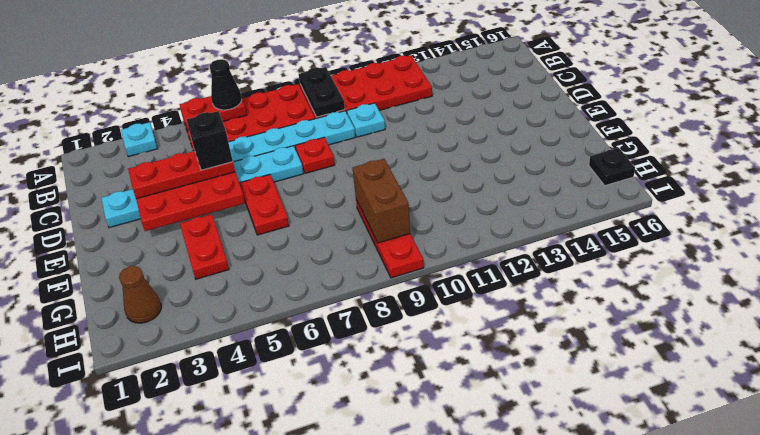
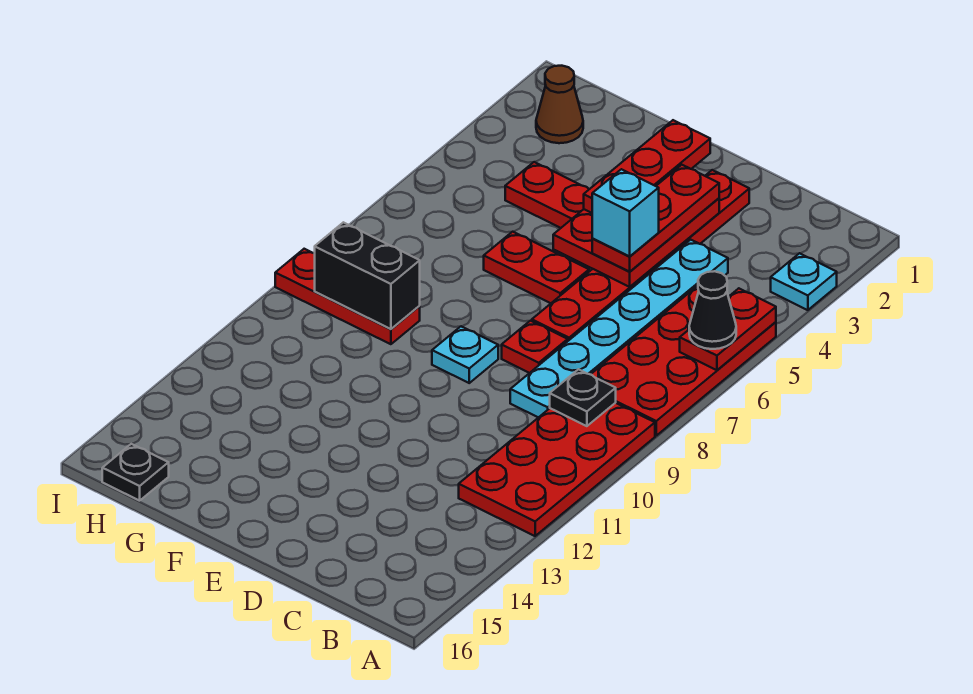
black 1x2 plate [299,67,345,117] -> black 1x1 plate [550,369,616,426]
cyan 1x1 plate [347,103,385,137] -> cyan 1x1 plate moved to [432,326,498,383]
cyan 1x6 plate [101,146,303,228] -> red 1x6 plate [532,170,749,341]
black 1x1 brick [187,111,233,170] -> cyan 1x1 brick [592,169,659,256]
none -> red 1x3 plate [584,120,710,213]
brown 1x2 brick [352,159,410,243] -> black 1x2 brick [315,222,420,329]

